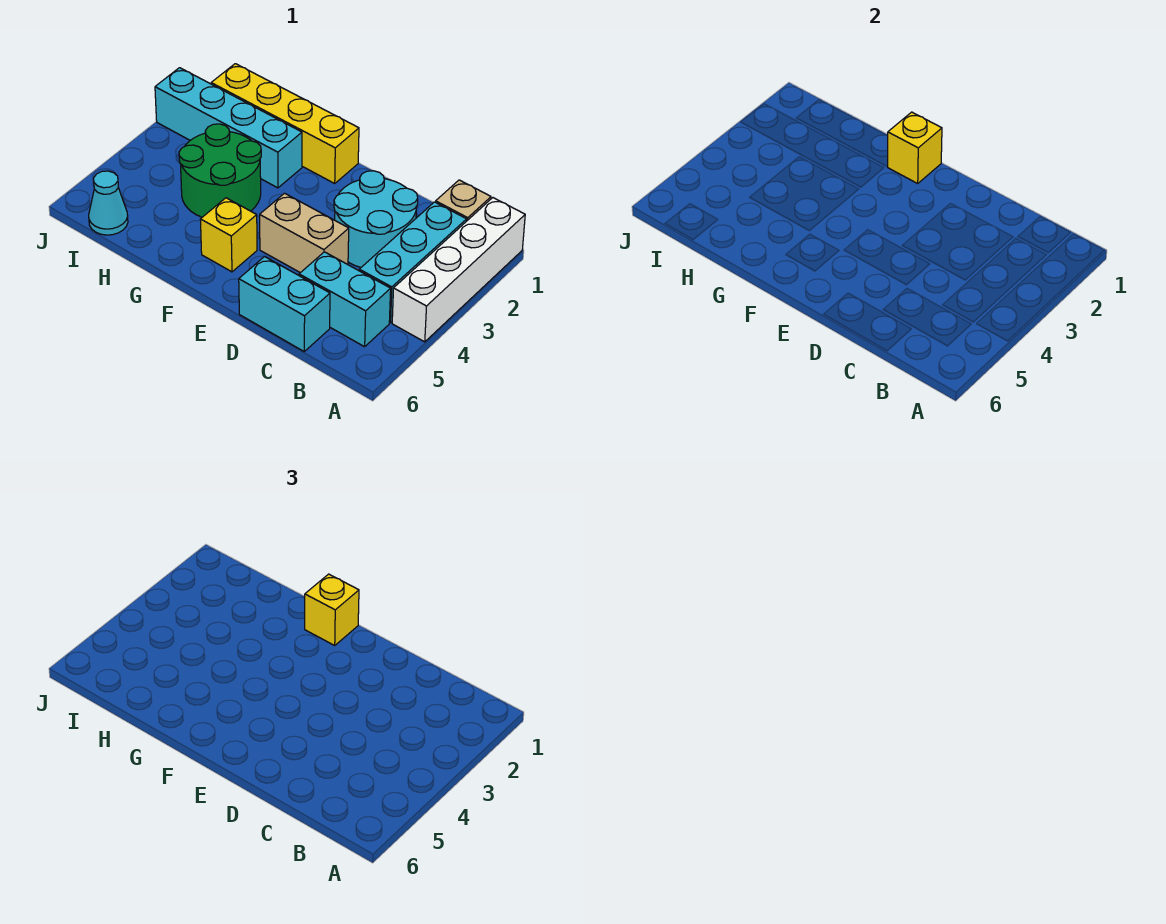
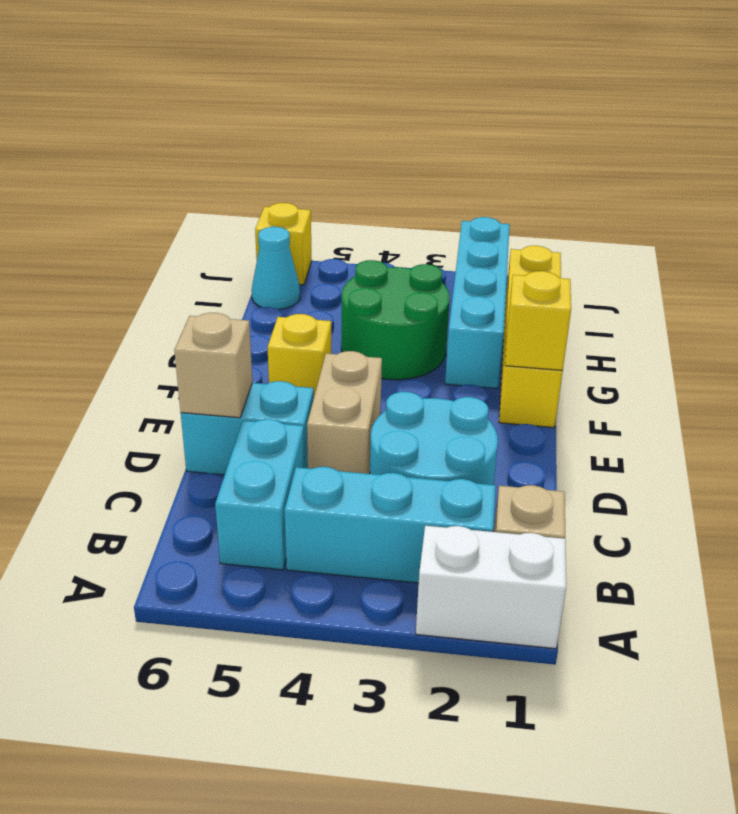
white 1x4 brick [392,198,525,342] -> white 1x2 brick [416,526,566,649]
cyan 1x2 brick [239,256,330,351] -> cyan 1x2 brick turned to [181,381,314,475]
none -> tan 1x1 brick [174,313,252,418]
yellow 1x1 brick [305,574,359,645] -> yellow 1x1 brick moved to [255,203,312,285]

